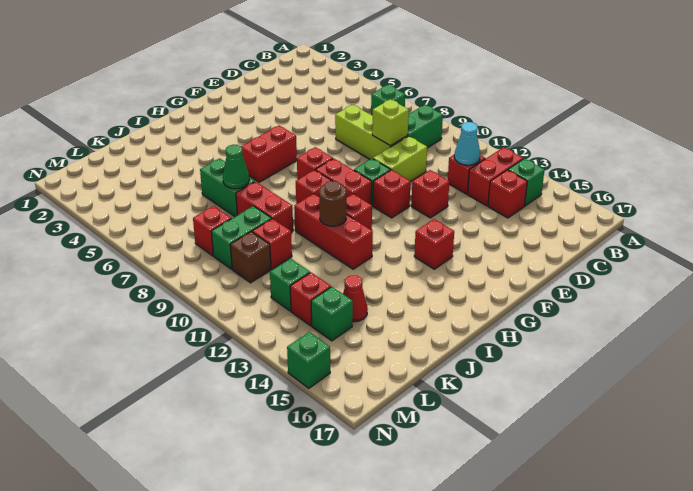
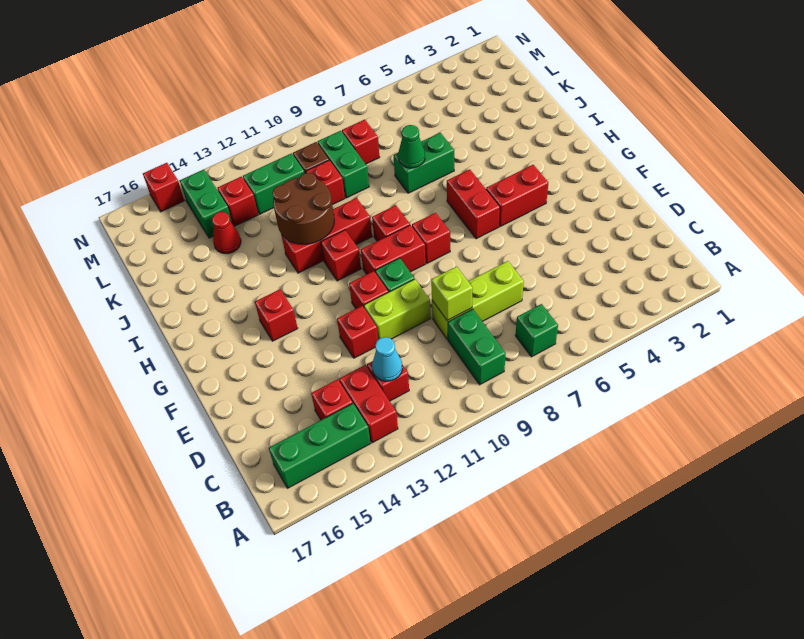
green 1x1 brick [508,159,544,206] -> green 1x3 brick [269,404,371,488]
lime 1x2 brick [373,136,427,181] -> lime 1x2 brick turned to [364,279,431,340]
brown 1x1 round brick [319,181,346,226] -> brown 2x2 round brick [272,173,334,244]
red 1x2 brick [236,182,293,232] -> red 1x2 brick moved to [486,165,548,227]
green 1x1 brick [270,258,310,311] -> green 1x2 brick [243,153,304,214]
green 1x1 brick [311,287,353,341] -> green 1x2 brick [180,169,232,238]
green 1x1 brick [287,332,330,388] -> red 1x1 brick [143,163,184,212]

